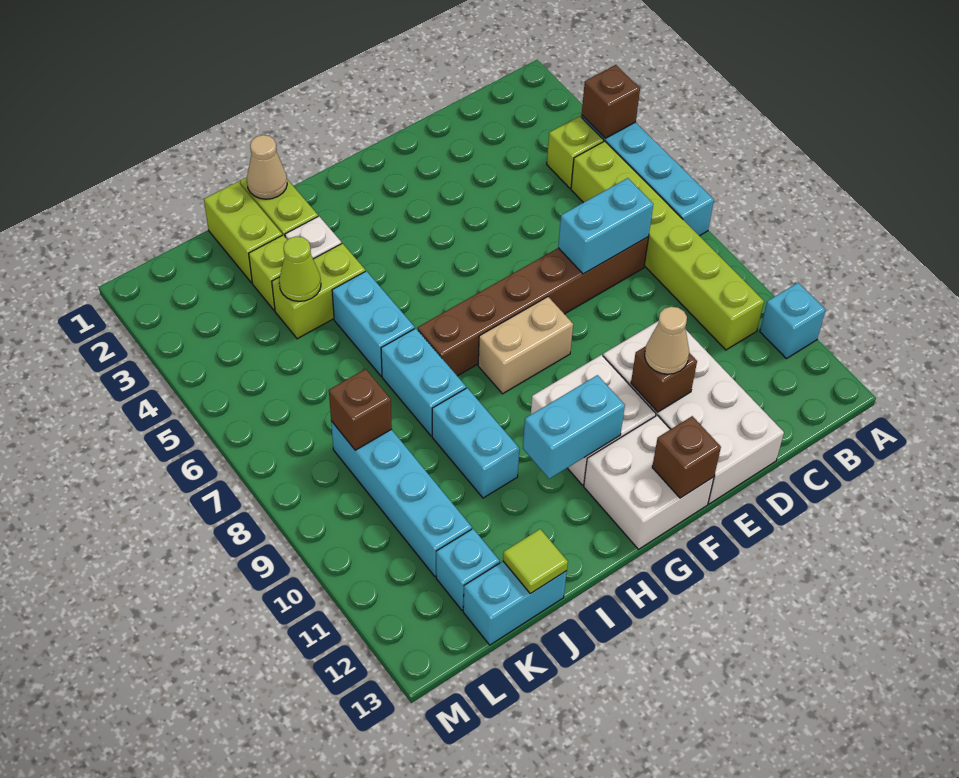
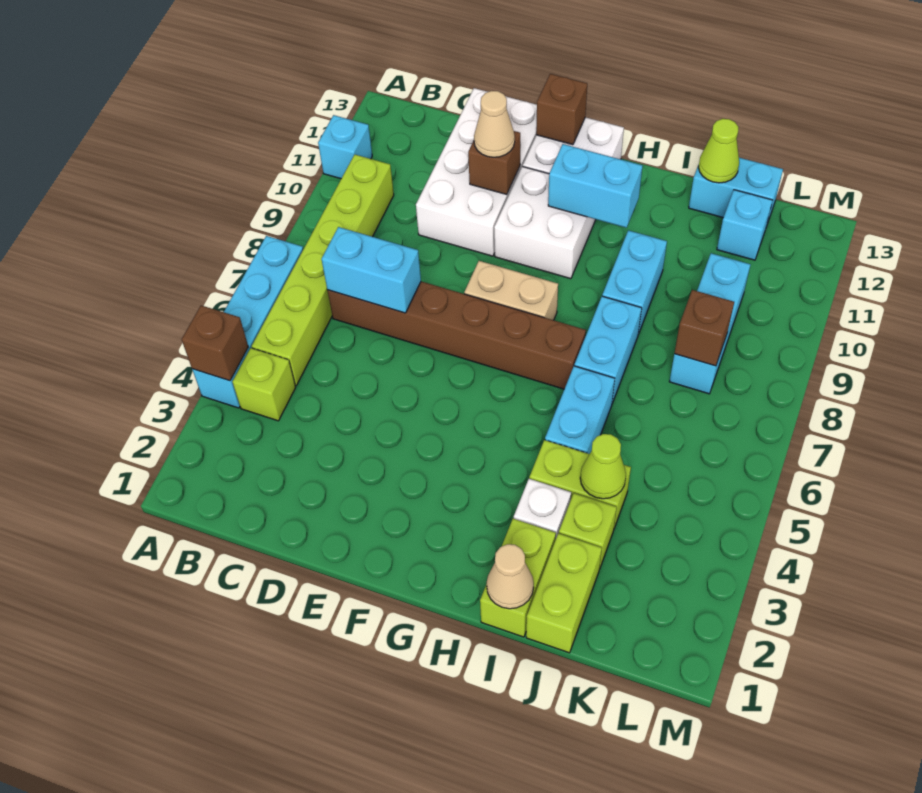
lime 1x1 tile [503,529,568,594] -> lime 1x1 cone [699,119,739,183]
cyan 1x4 brick [331,421,472,577] -> cyan 1x3 brick [669,253,751,394]

